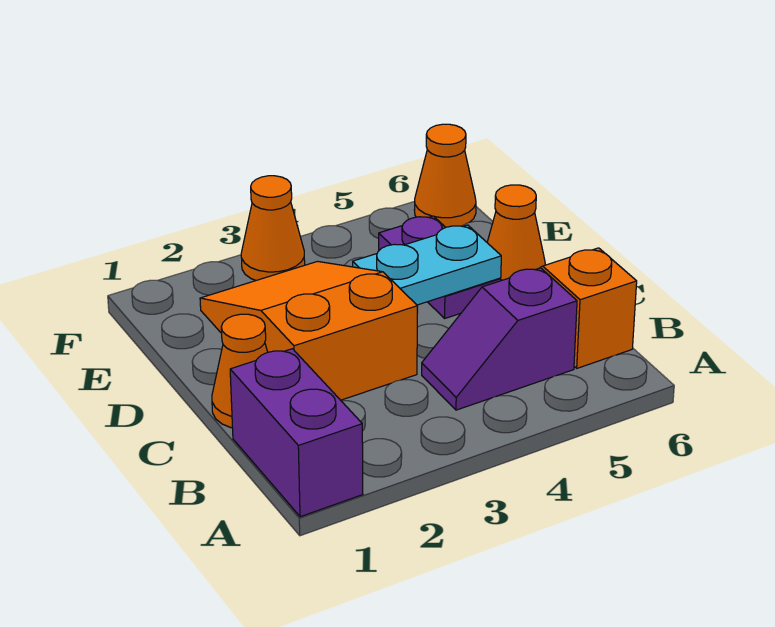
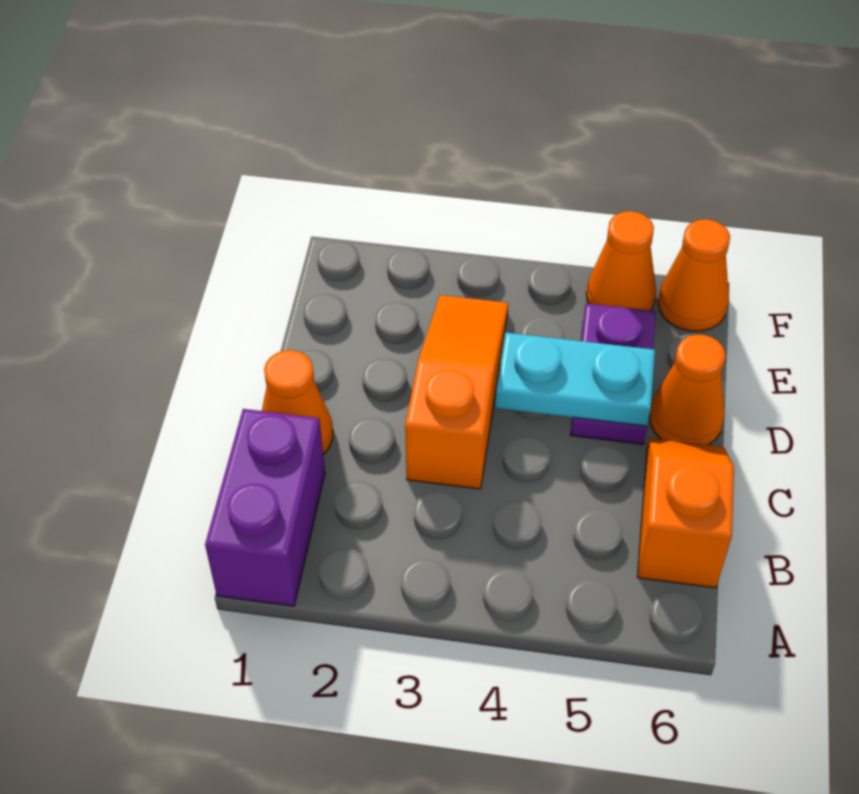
purple 1x2 slope [422,268,577,410] -> none
orange 2x3 slope [200,261,417,400] -> orange 1x3 slope [405,295,508,489]
orange 1x1 cone [241,176,305,280] -> orange 1x1 cone moved to [586,211,656,311]

